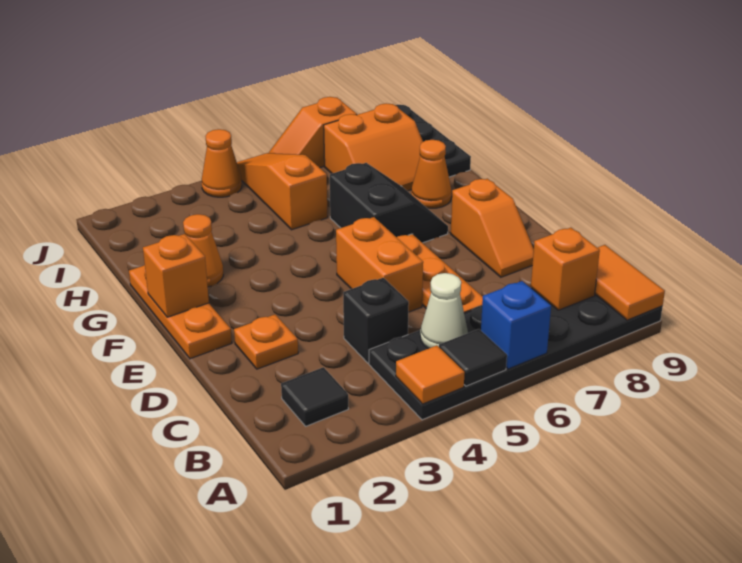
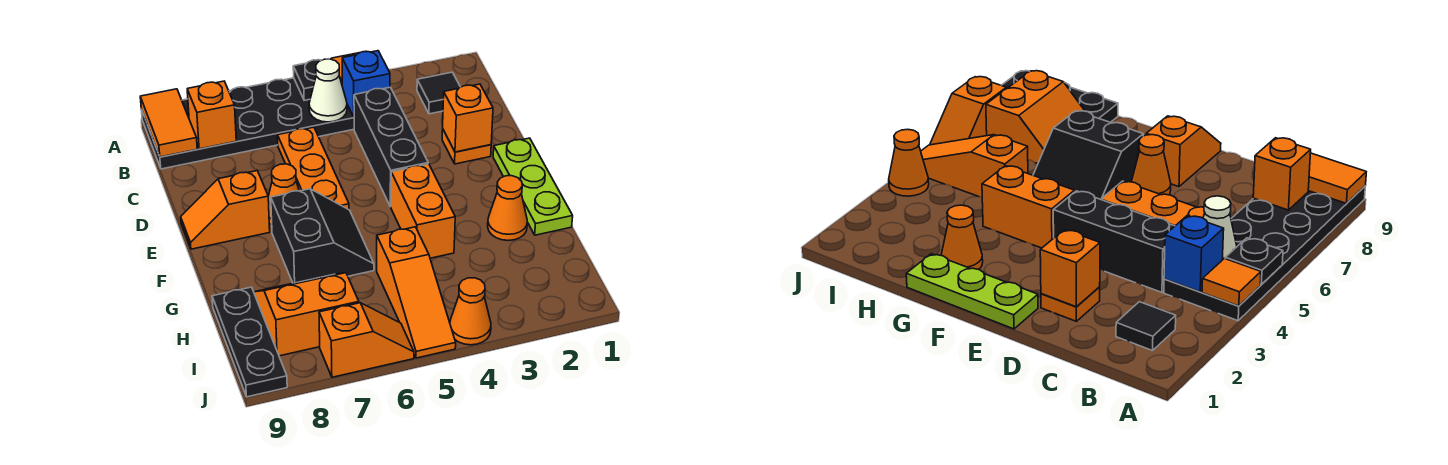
black 1x1 tile [439,329,507,386] -> black 1x1 plate [293,60,321,100]
blue 1x1 brick [481,281,551,369] -> blue 1x1 brick moved to [342,51,390,117]
black 1x1 brick [343,278,409,363] -> black 1x3 brick [354,87,428,207]
orange 1x2 brick [336,217,423,312] -> orange 1x2 brick moved to [391,164,455,258]
orange 1x2 slope [451,179,534,277] -> orange 1x2 slope turned to [181,171,270,249]
orange 1x3 plate [129,265,232,359] -> lime 1x3 plate [493,138,573,235]
orange 1x1 brick [143,234,209,317] -> orange 1x1 brick moved to [443,84,493,152]
black 2x2 slope [330,163,448,243] -> black 2x2 slope turned to [271,189,374,283]
orange 1x1 cone [411,140,452,208] -> orange 1x1 cone moved to [268,164,299,225]

